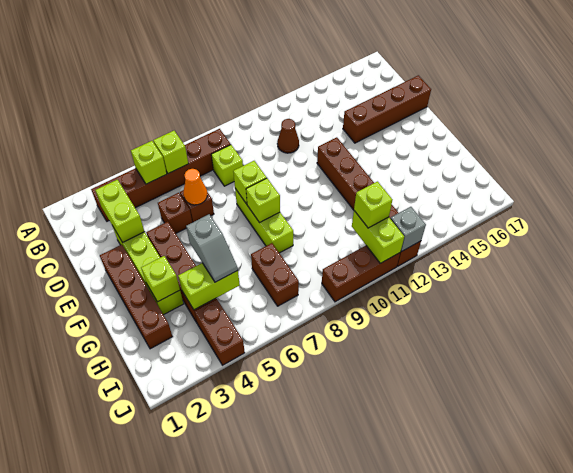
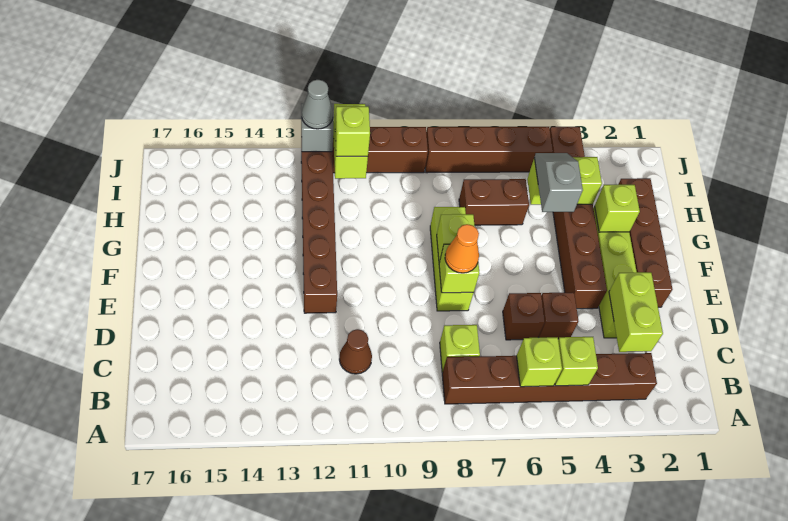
orange 1x1 cone [183,169,207,205] -> orange 1x1 cone moved to [445,224,479,273]
brown 1x4 brick [343,75,431,143] -> brown 1x4 brick moved to [425,127,553,173]
brown 1x2 brick [251,243,299,306] -> brown 1x2 brick turned to [459,179,529,225]
none -> grey 1x1 cone [302,80,333,129]

